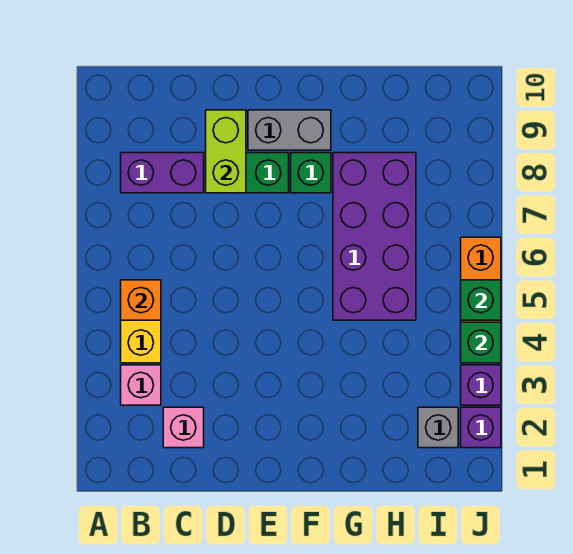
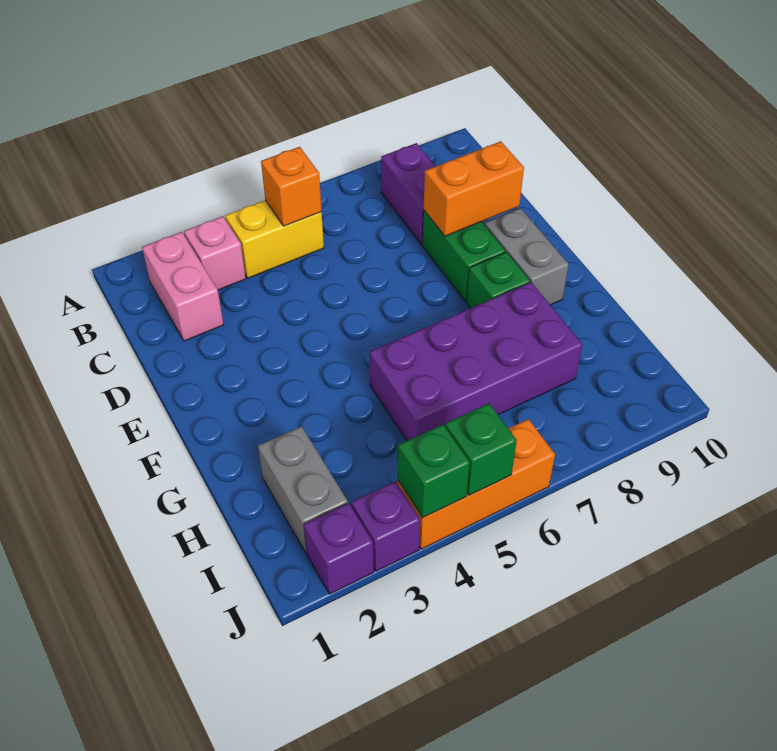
pink 1x1 brick [163,407,204,448] -> pink 1x2 brick [142,232,224,341]
lime 1x2 brick [206,110,246,193] -> orange 1x2 brick [424,141,524,236]
grey 1x1 brick [418,407,458,448] -> grey 1x2 brick [258,426,348,553]

